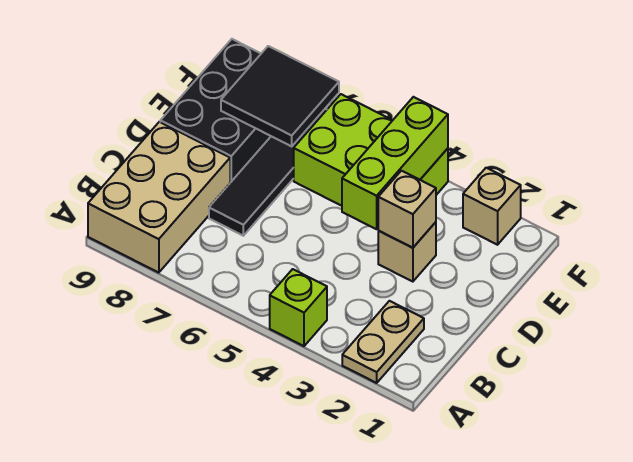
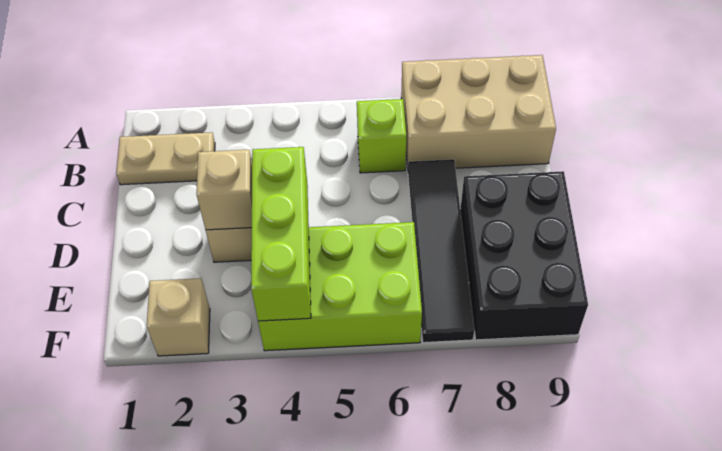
tan 1x2 plate [342,301,424,383] -> tan 1x2 plate turned to [116,132,215,185]
lime 1x1 brick [270,269,327,346] -> lime 1x1 brick moved to [357,99,406,173]
tan 2x3 brick [88,122,230,273] -> tan 2x3 brick turned to [401,55,556,168]
black 2x2 tile [221,46,339,146] -> none

